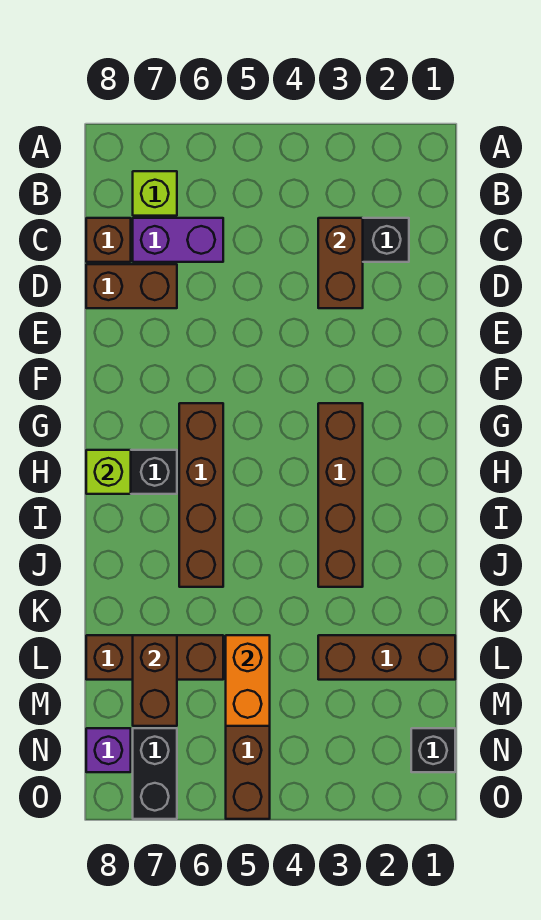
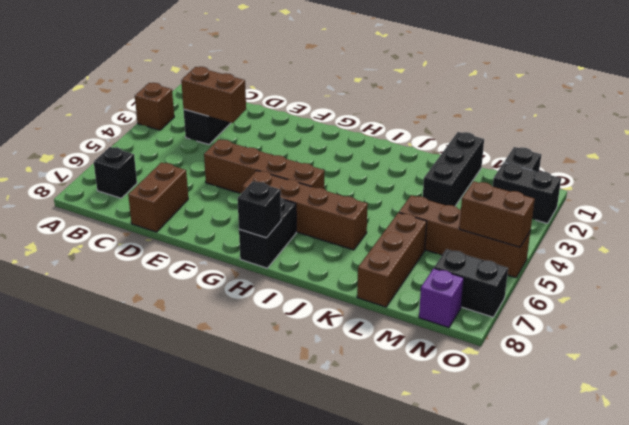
lime 1x1 brick [133,171,177,216] -> black 1x1 brick [94,147,137,198]
purple 1x2 brick [133,218,223,262] -> none
brown 1x1 brick [86,218,131,262] -> brown 1x1 brick moved to [135,83,174,130]
brown 1x4 brick [318,403,363,587] -> brown 1x4 brick moved to [204,139,324,194]
lime 1x1 brick [86,450,131,494] -> black 1x1 brick [238,181,281,238]
brown 1x3 brick [318,635,455,680] -> black 1x3 brick [423,132,484,206]
orange 1x2 brick [226,635,270,726] -> none
brown 1x2 brick [133,635,177,726] -> brown 1x2 brick moved to [459,181,535,247]
none -> black 1x2 brick [493,163,561,224]

